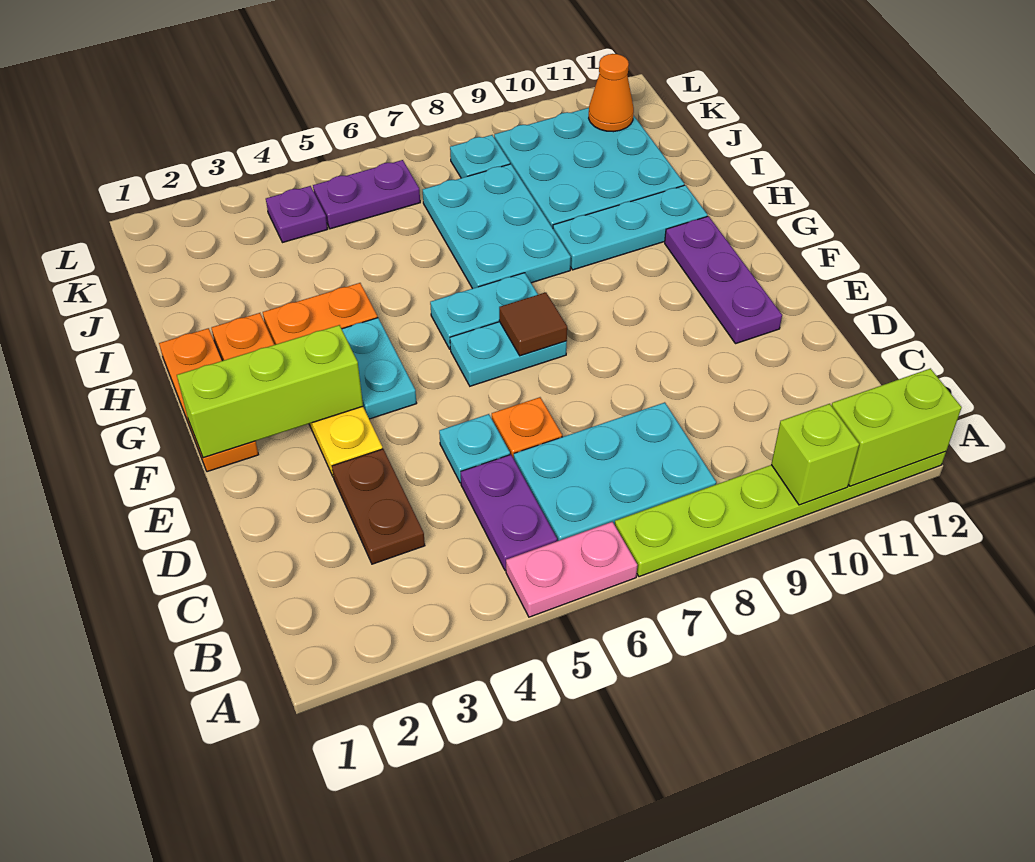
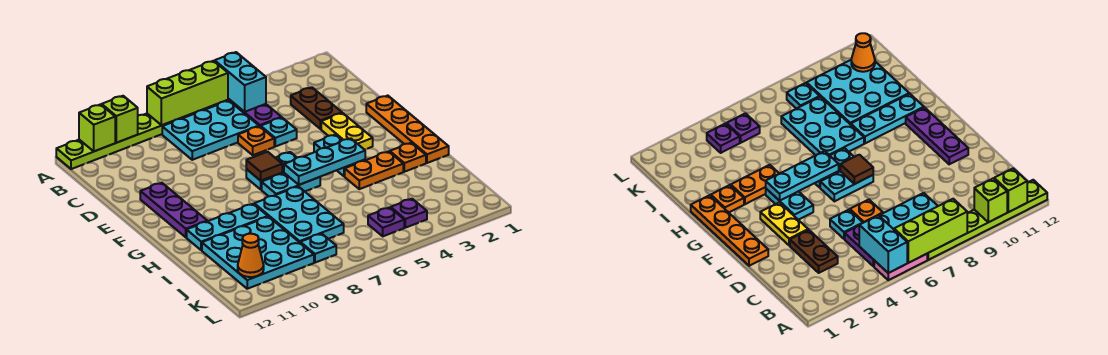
none -> cyan 1x2 brick [215,52,266,112]
lime 1x2 brick [831,368,962,486] -> lime 1x1 brick [79,104,115,151]
orange 1x3 plate [159,328,259,472] -> orange 1x4 plate [366,96,449,163]
lime 1x3 brick [177,325,363,458] -> lime 1x3 brick moved to [147,61,228,125]
none -> cyan 1x3 plate [284,138,365,185]
purple 1x2 plate [313,160,420,229] -> purple 1x1 plate [368,208,404,236]

